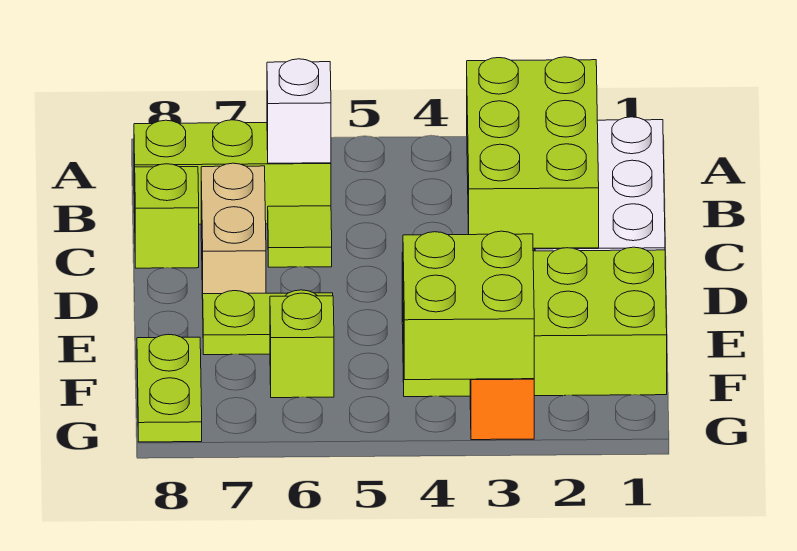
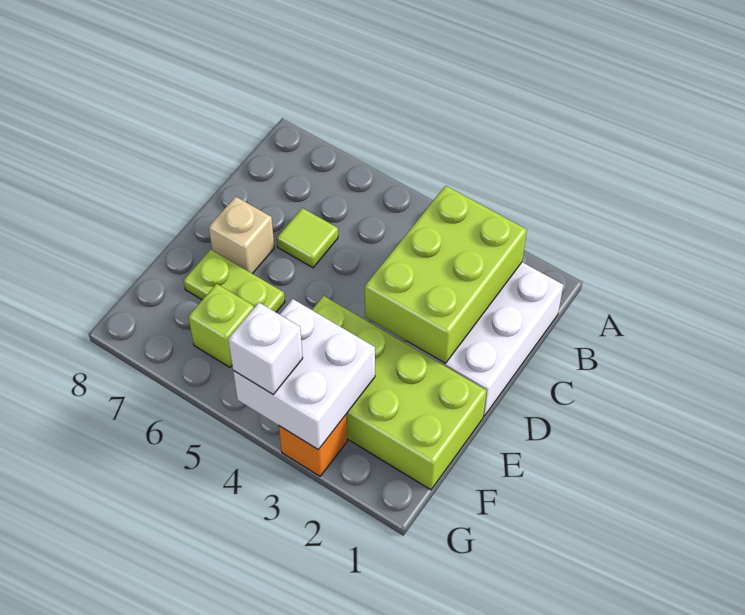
lime 1x3 brick [134,120,331,224] -> none
white 1x1 brick [267,59,331,163] -> white 1x1 brick moved to [228,303,303,394]
tan 1x2 brick [201,163,266,299] -> tan 1x1 brick [209,196,274,274]
lime 1x1 brick [135,164,199,268] -> none
lime 2x2 brick [403,231,534,380] -> white 2x2 brick [233,299,375,450]
lime 1x2 plate [137,334,202,442] -> none

